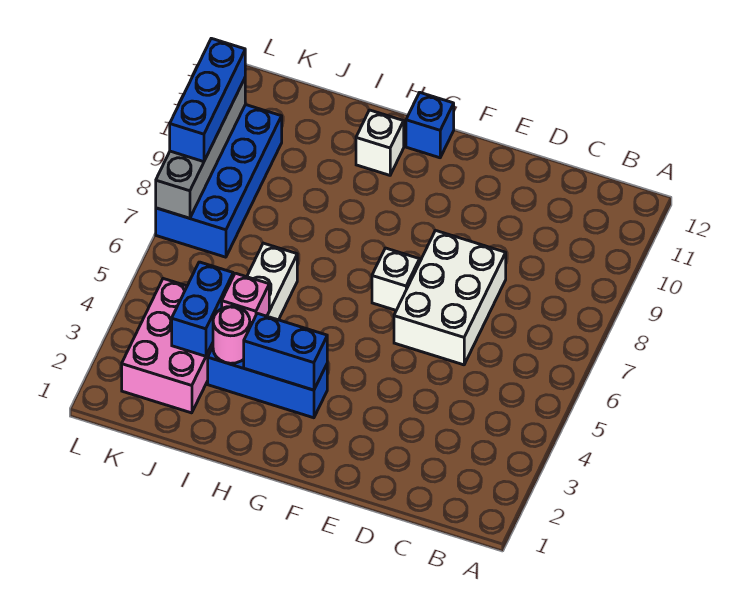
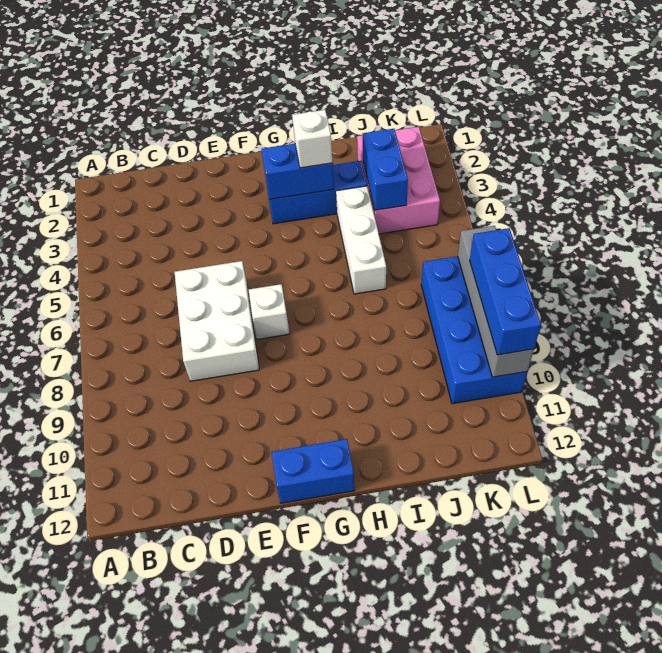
blue 1x1 brick [406,92,454,158] -> blue 1x2 brick [272,439,355,503]
white 1x1 brick [356,110,404,175] -> white 1x1 brick moved to [292,110,333,168]
pink 1x1 round brick [213,306,250,363] -> none
pink 1x1 brick [222,273,269,327] -> none

